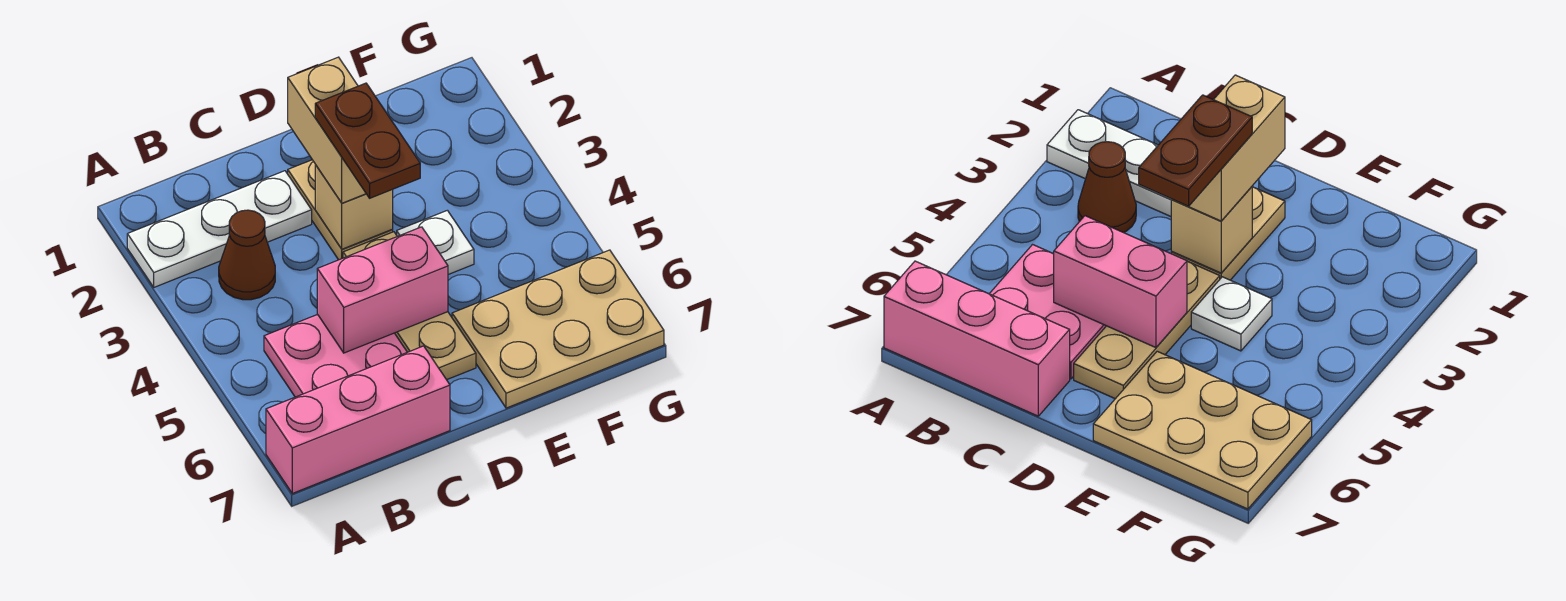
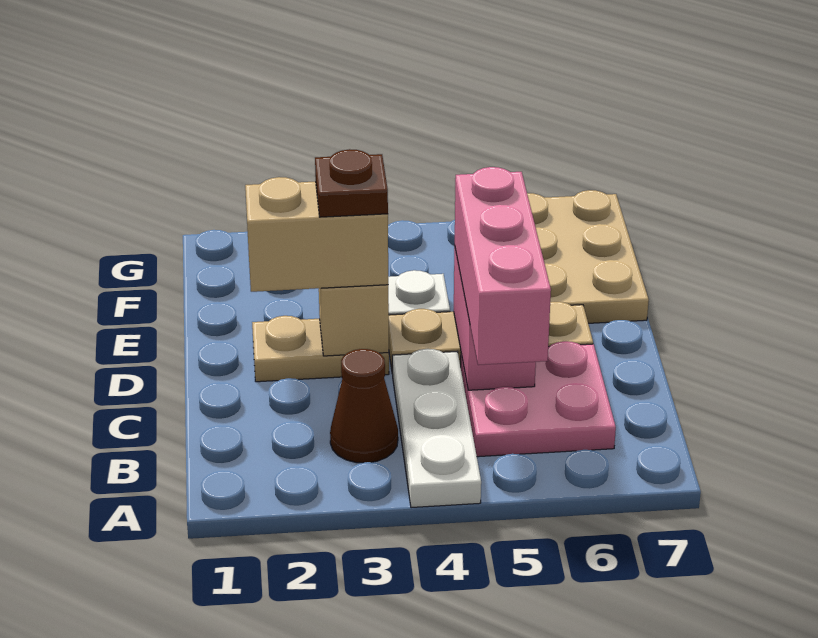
white 1x3 plate [127,171,312,287] -> white 1x3 plate moved to [392,349,481,508]
pink 1x3 brick [266,346,450,493] -> pink 1x3 brick moved to [455,167,551,365]
brown 1x2 plate [315,83,420,198] -> brown 1x1 plate [315,149,388,217]

